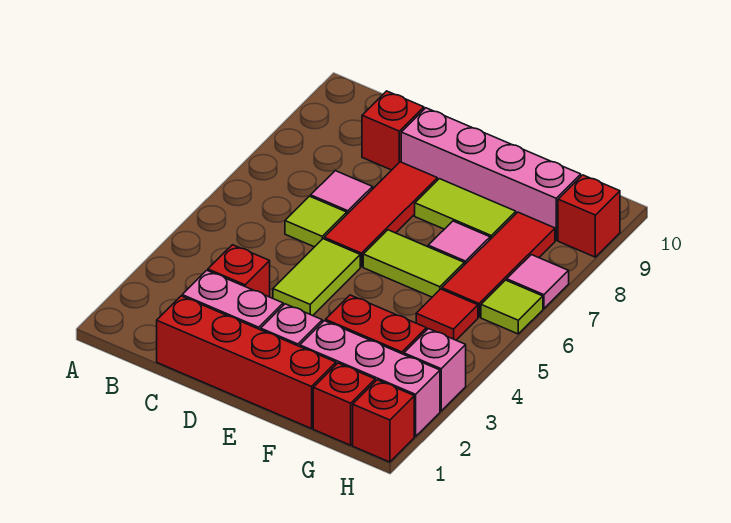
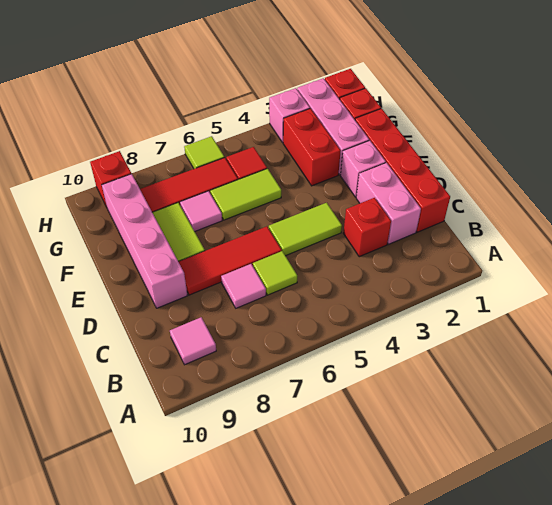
red 1x1 brick [362,91,424,170] -> none
lime 1x2 tile [363,230,464,297] -> lime 1x2 tile turned to [210,169,281,220]
pink 1x1 tile [507,255,569,308] -> pink 1x1 tile moved to [170,317,216,365]

